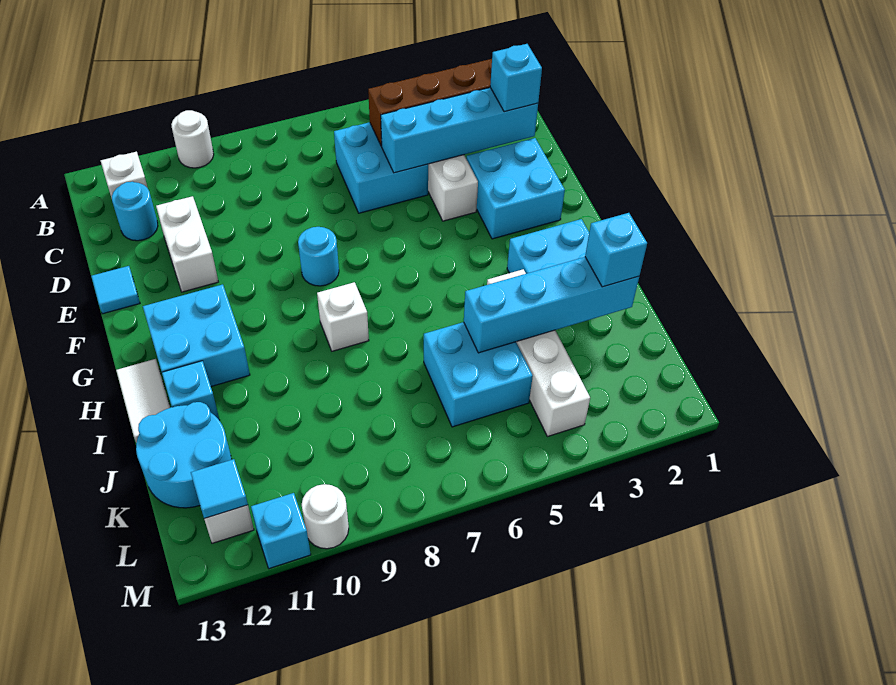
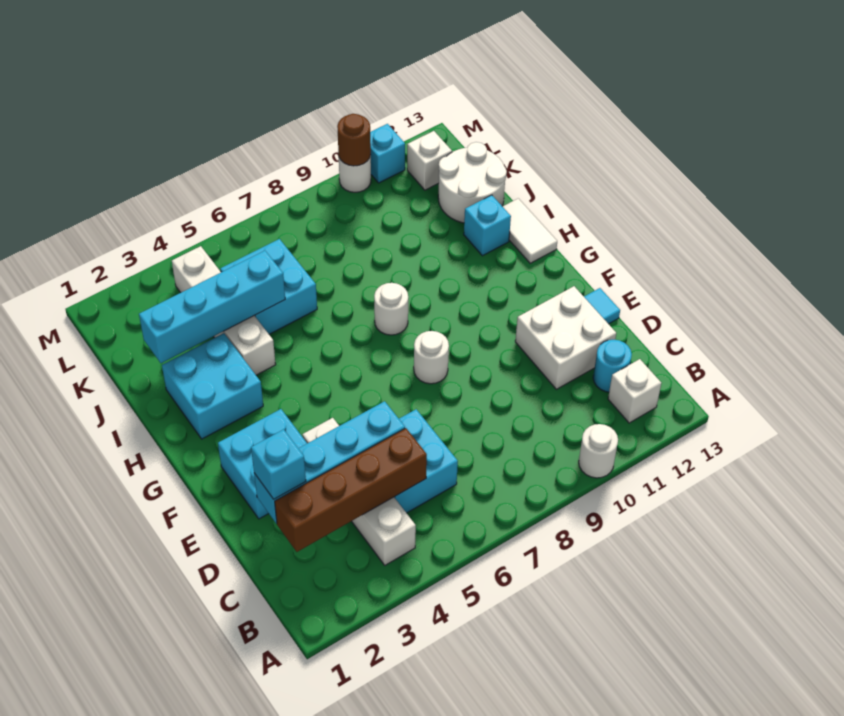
white 1x2 brick [156,196,218,292] -> white 2x2 brick [515,286,616,389]
cyan 1x1 round brick [298,227,339,286] -> white 1x1 round brick [414,331,449,384]
cyan 2x2 brick [143,284,250,387] -> none
white 1x1 brick [317,282,369,351] -> white 1x1 round brick [374,283,408,335]
cyan 1x1 brick [585,213,647,287] -> none
cyan 2x2 round brick [136,402,232,508] -> white 2x2 round brick [438,142,507,223]
cyan 1x1 tile [191,459,248,519] -> none
none -> brown 1x1 round brick [337,114,371,166]

